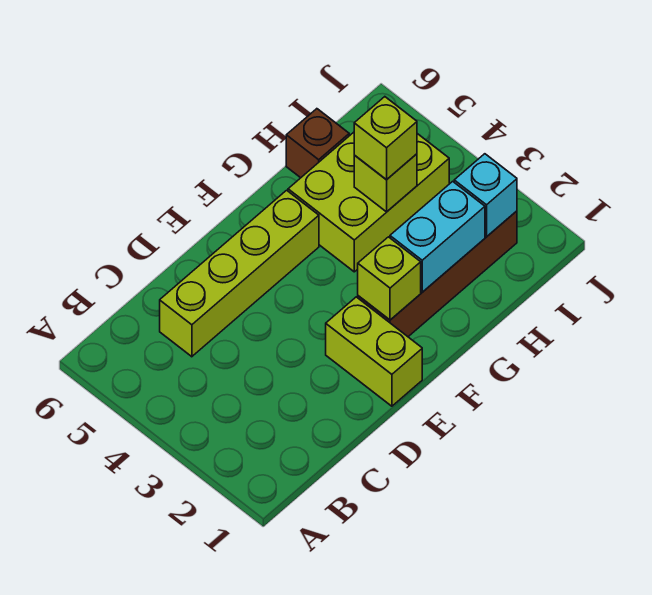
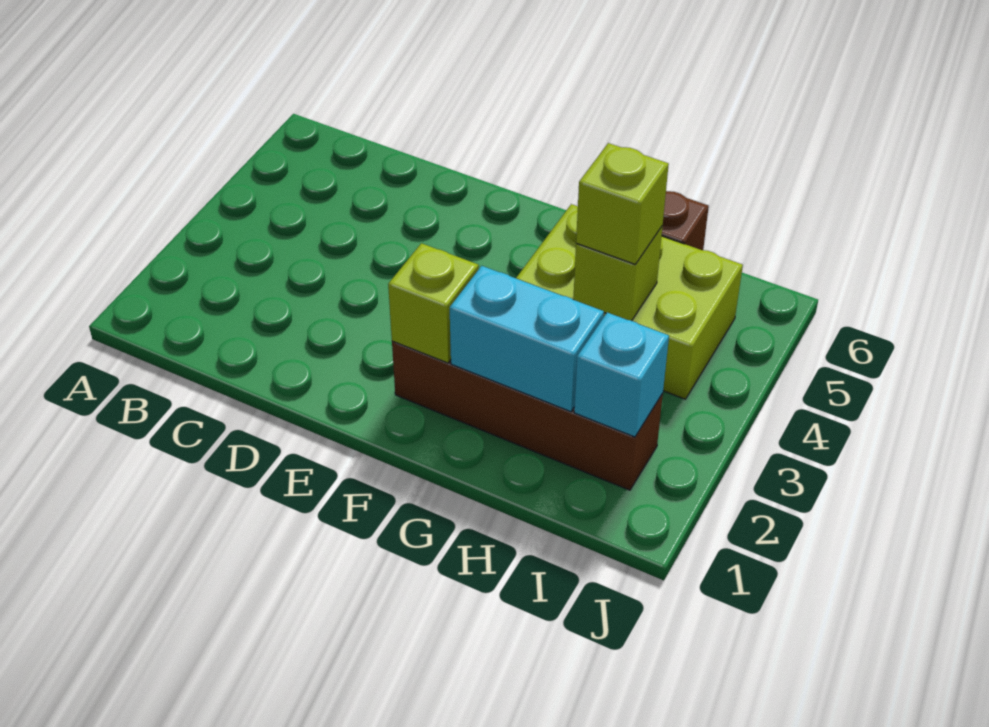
lime 1x4 brick [160,190,319,357] -> none
lime 1x2 brick [326,297,422,406] -> none

